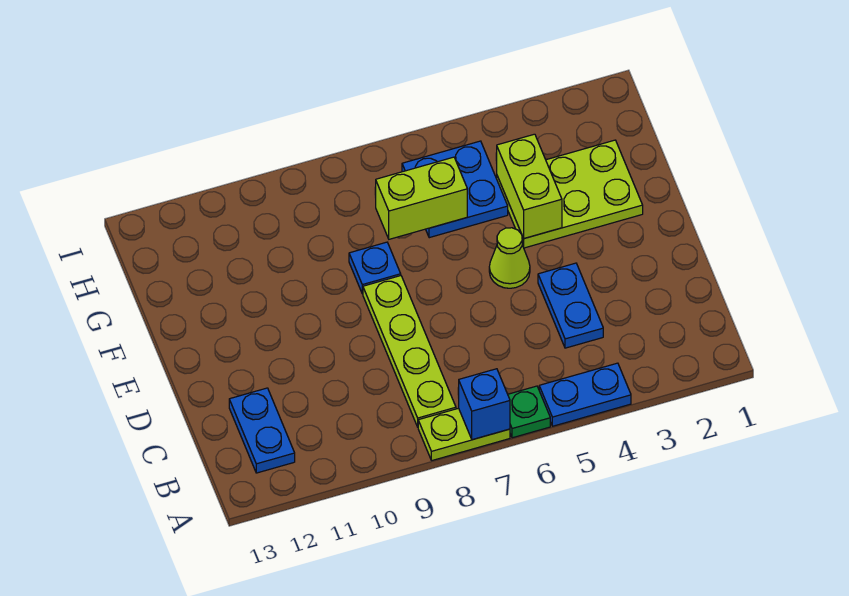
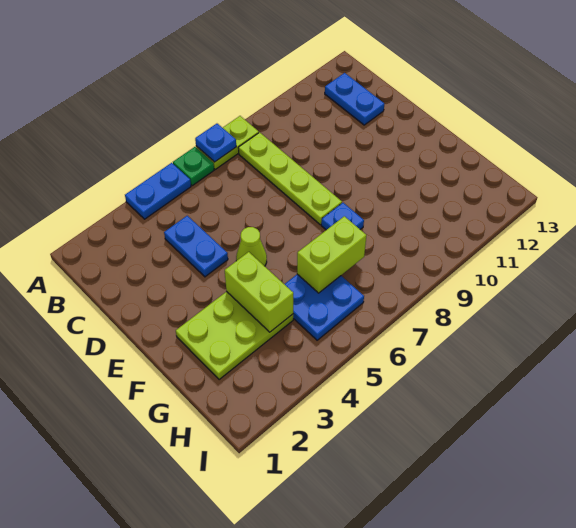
blue 1x1 brick [459,369,510,440] -> blue 1x1 plate [195,124,236,162]

